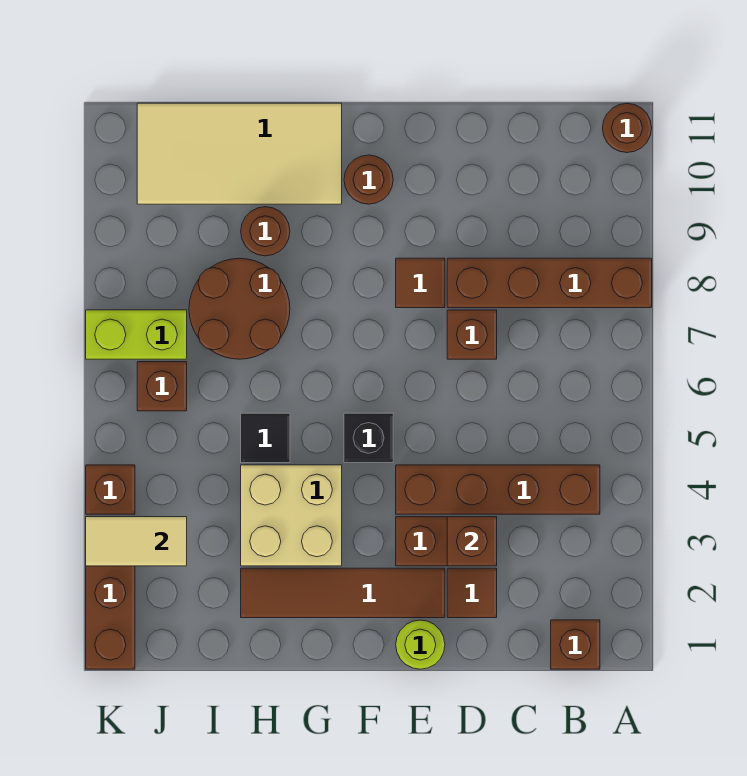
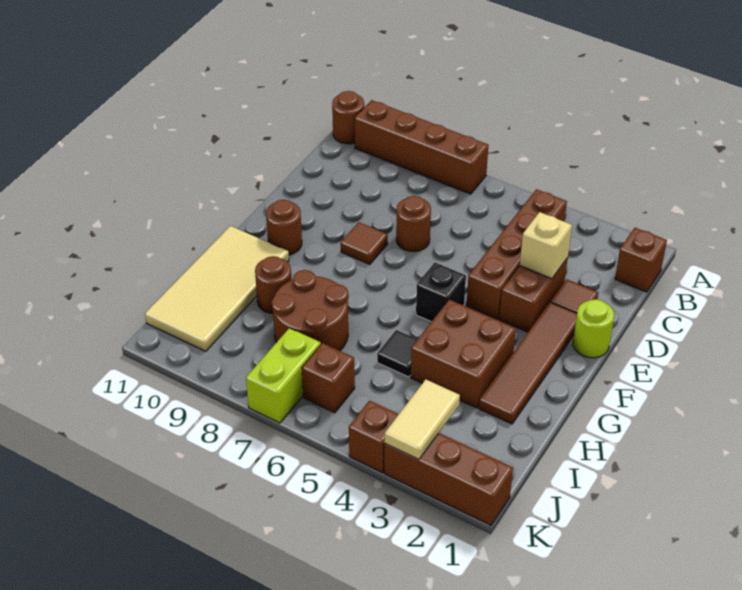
brown 1x4 brick [447,258,652,308] -> brown 1x4 brick turned to [355,100,489,194]
brown 1x1 brick [447,517,497,566] -> tan 1x1 brick [520,212,572,279]
brown 1x1 brick [447,310,497,359] -> brown 1x1 round brick [396,196,431,252]
tan 2x2 brick [241,465,342,566] -> brown 2x2 brick [411,300,516,408]

